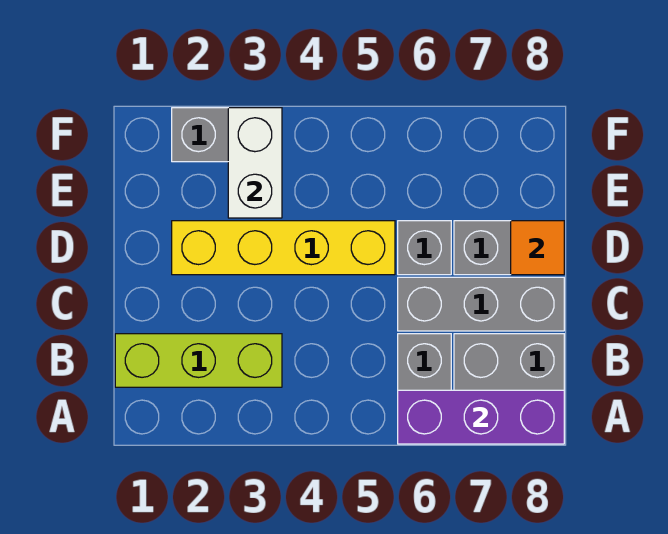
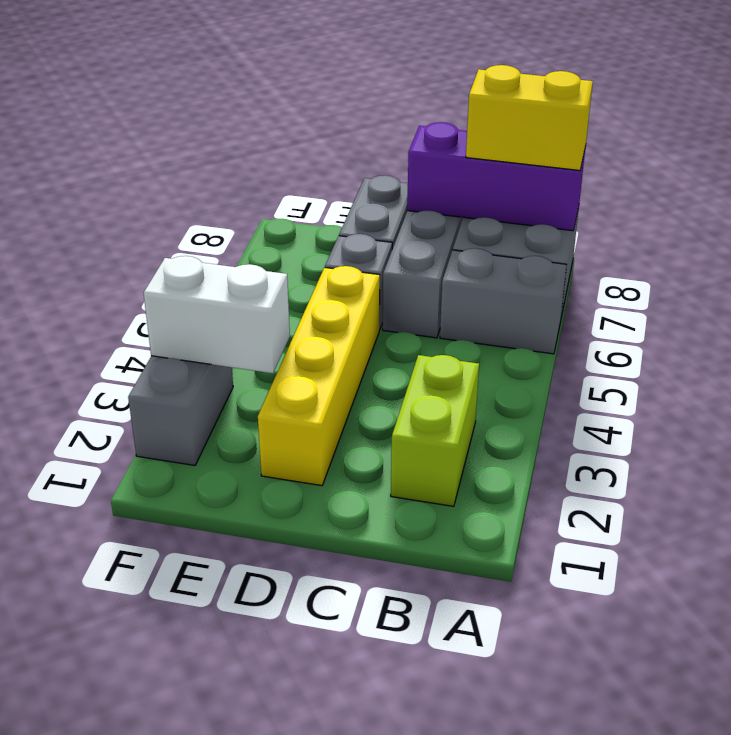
purple 1x3 brick [398,390,564,444] -> purple 1x3 brick turned to [407,122,586,231]
none -> yellow 1x2 brick [466,65,593,170]
lime 1x3 brick [115,334,282,387] -> lime 1x2 brick [391,355,479,506]
orange 1x1 tile [511,221,564,275] -> none

